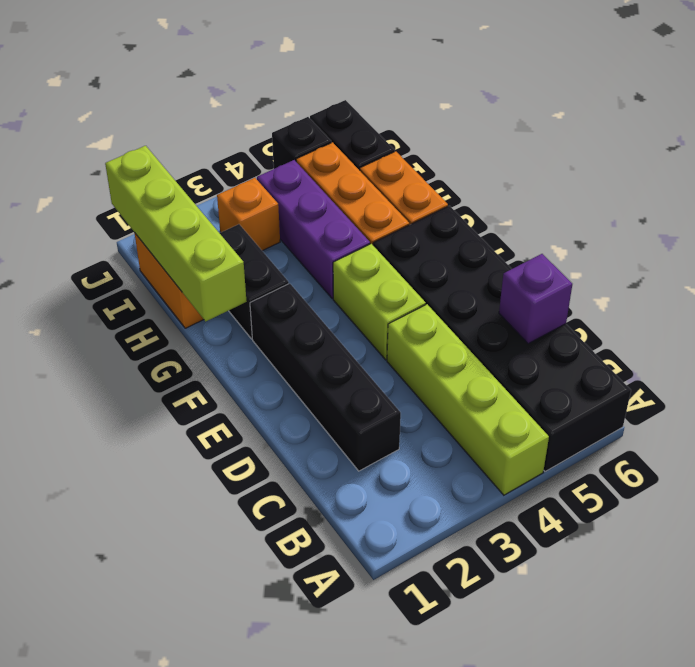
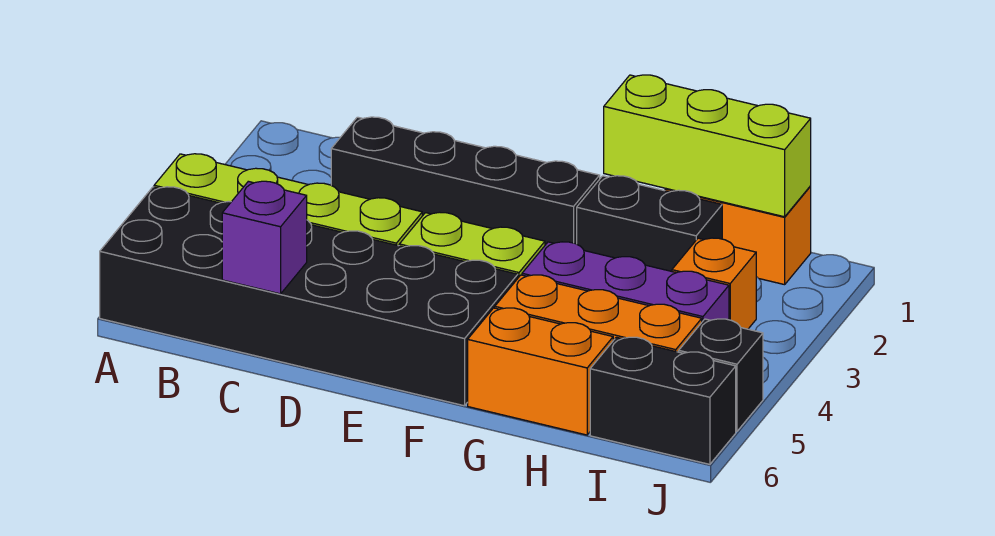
lime 1x4 brick [105,146,247,321] -> lime 1x3 brick [604,75,811,217]

